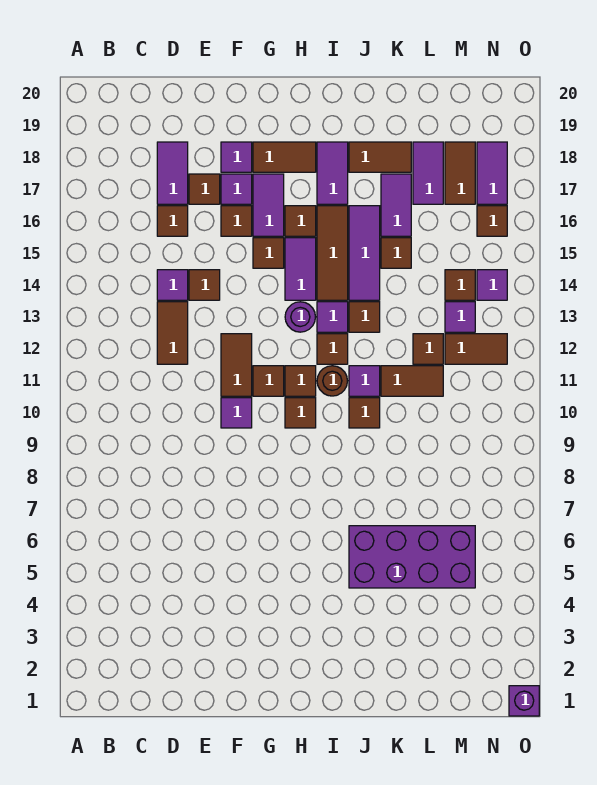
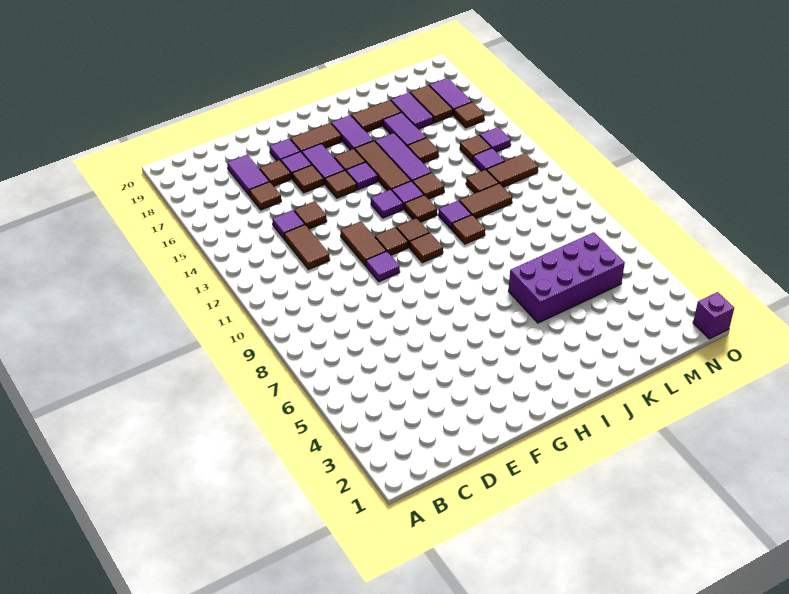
purple 1x1 round brick [285,302,315,332] -> purple 1x1 tile [371,189,403,218]
purple 1x2 tile [285,238,316,300] -> purple 1x1 tile [346,162,378,190]
brown 1x1 round brick [317,366,347,396] -> none

